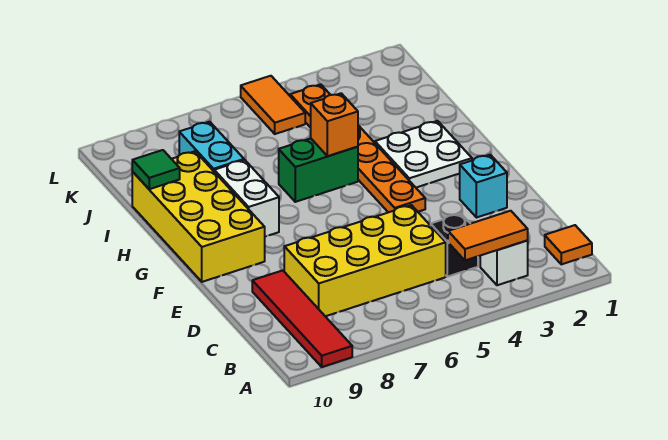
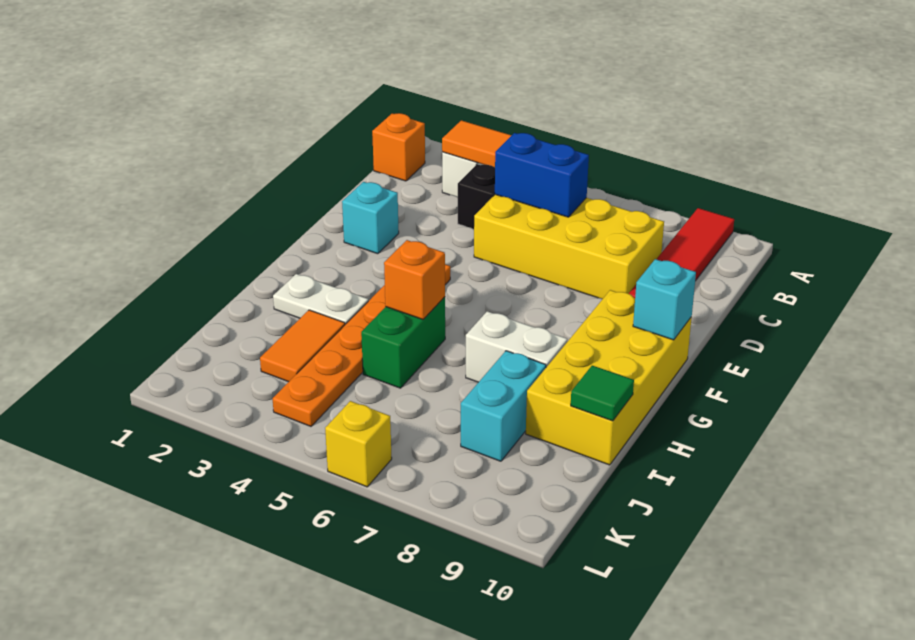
orange 1x1 tile [545,225,592,264] -> orange 1x1 brick [372,113,425,181]
none -> blue 1x2 brick [495,133,589,217]
none -> cyan 1x1 brick [633,259,696,340]
white 2x2 plate [375,121,472,187] -> white 1x2 plate [273,274,368,324]
white 1x2 brick [214,160,279,237] -> white 1x2 brick turned to [466,311,567,382]
green 1x2 brick [279,138,358,202] -> green 1x2 brick turned to [361,297,445,388]
orange 1x2 tile [241,76,305,134] -> orange 1x2 tile moved to [260,310,345,382]
none -> yellow 1x1 brick [325,401,392,487]

